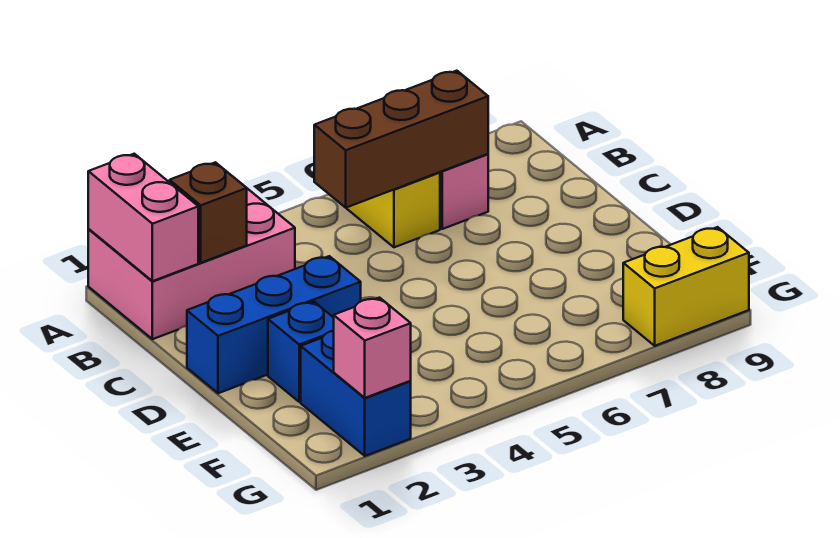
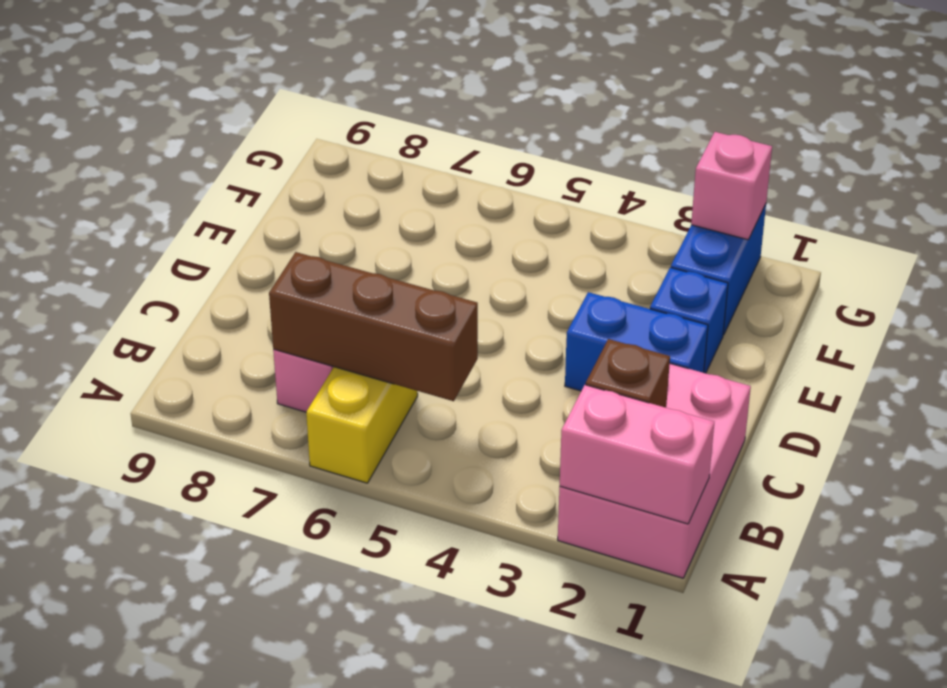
pink 2x3 brick [88,189,295,339] -> pink 2x3 brick turned to [558,364,751,578]
pink 1x2 brick [88,154,198,281] -> pink 1x2 brick turned to [560,385,714,524]
blue 1x3 brick [187,256,361,393] -> blue 1x2 brick [565,292,708,391]
yellow 1x2 brick [623,227,749,346] -> none

